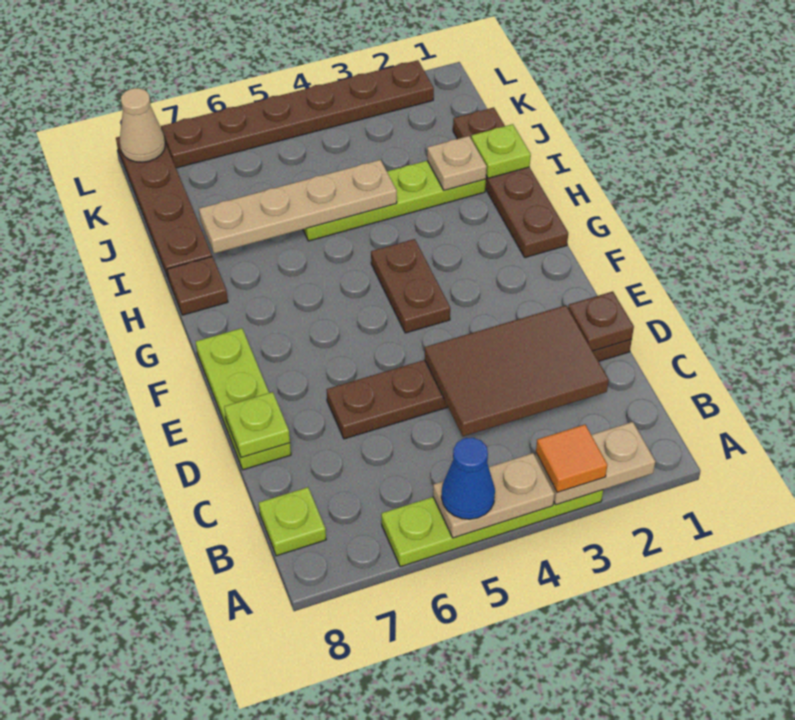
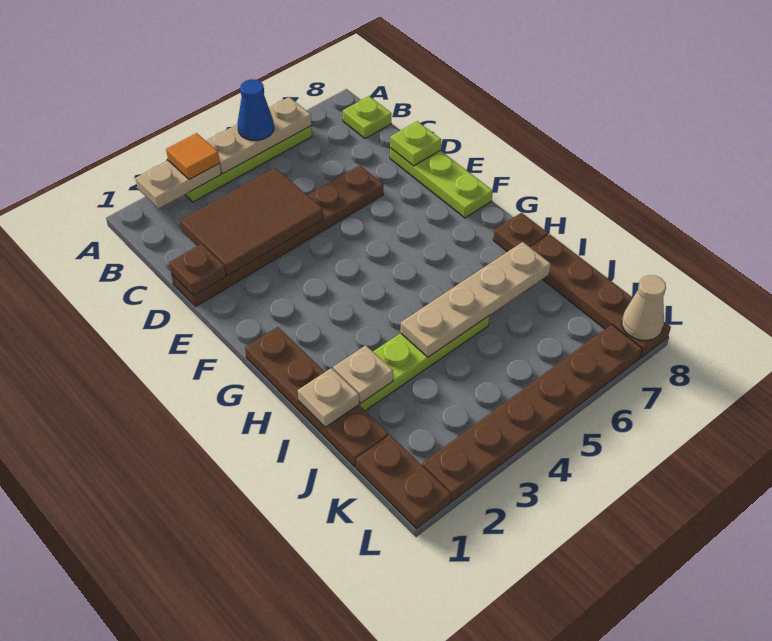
tan 1x2 plate [433,453,554,538] -> tan 1x3 plate [206,97,311,173]
brown 1x2 plate [371,239,450,333] -> brown 1x2 plate moved to [356,435,451,529]
lime 1x1 plate [471,124,531,178] -> tan 1x1 plate [298,368,359,427]

